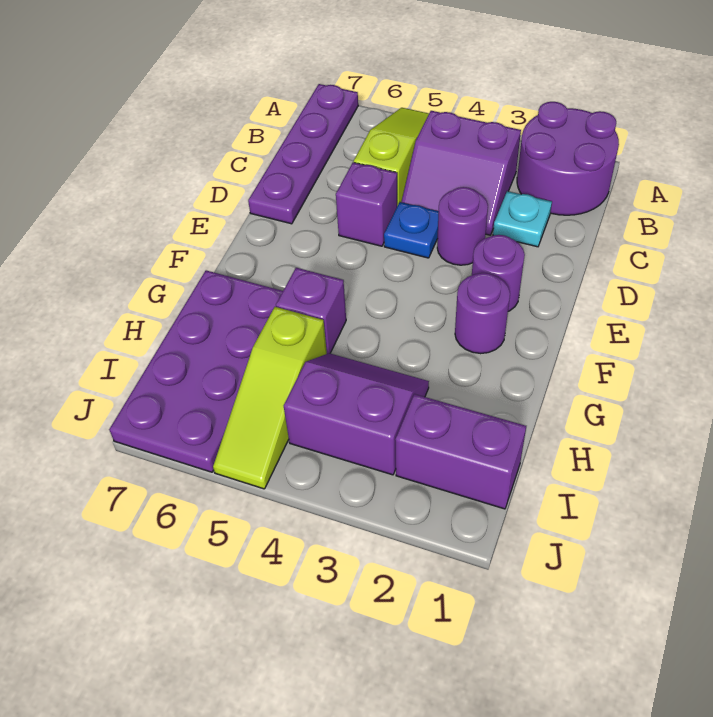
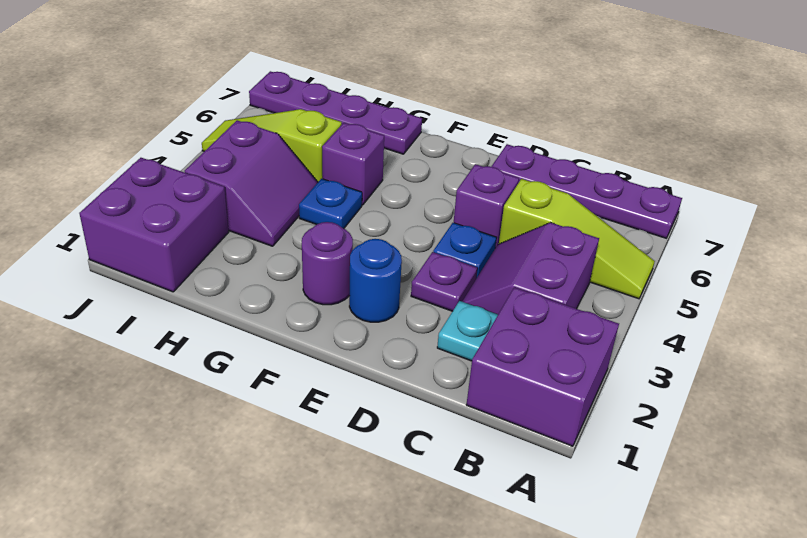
purple 2x2 round brick [517,102,619,215] -> purple 2x2 brick [466,287,619,446]
purple 1x1 round brick [437,187,488,265] -> purple 1x1 plate [411,252,477,311]
purple 1x1 round brick [472,235,525,311] -> blue 1x1 round brick [349,239,402,322]
none -> blue 1x1 plate [299,179,362,228]
purple 2x4 plate [109,270,283,472] -> purple 1x4 plate [249,71,422,154]
purple 1x2 brick [395,394,526,509] -> purple 2x2 brick [79,158,229,292]

